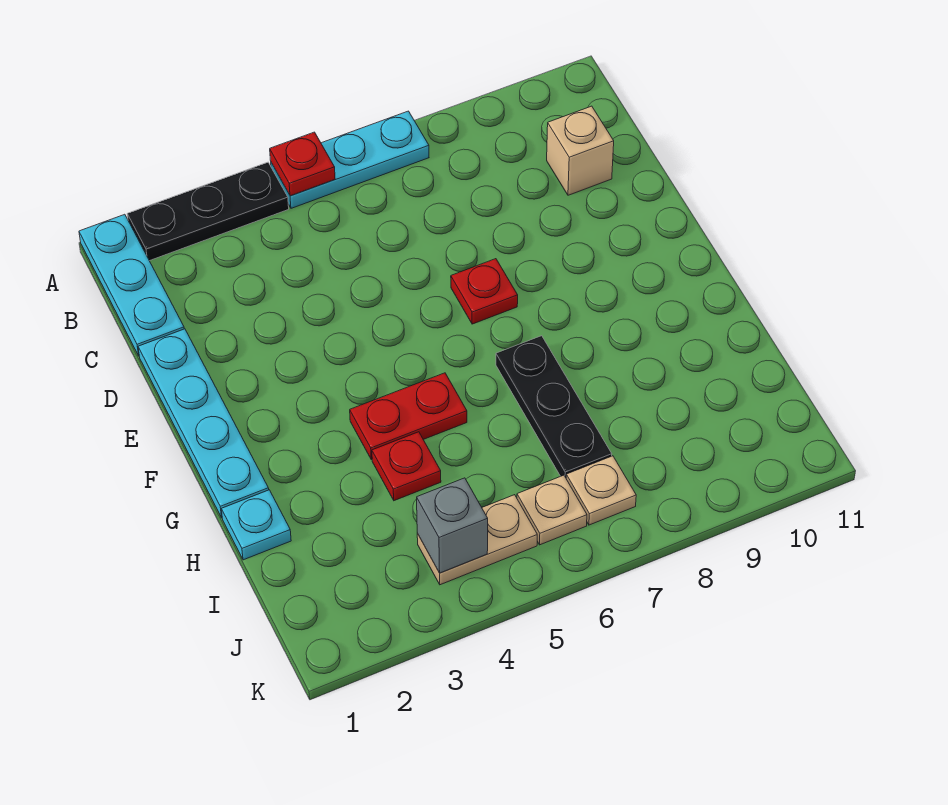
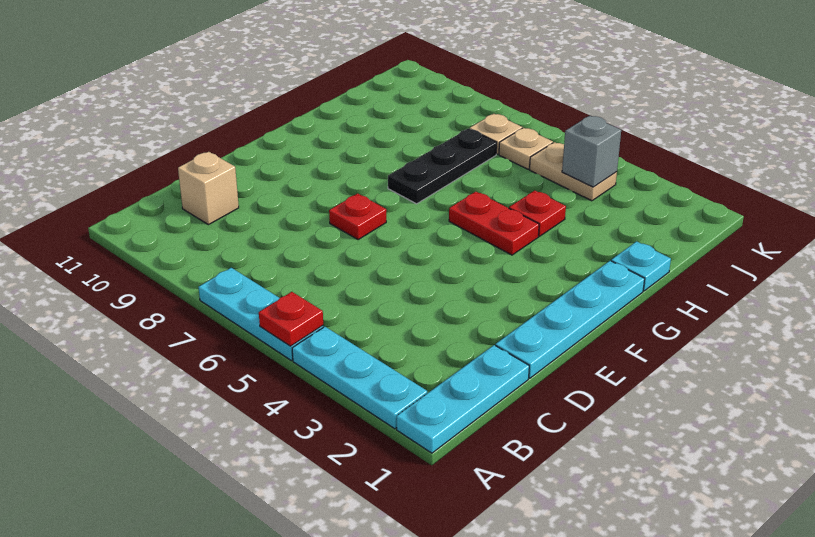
black 1x3 plate [127,162,289,261] -> cyan 1x3 plate [292,327,427,429]

